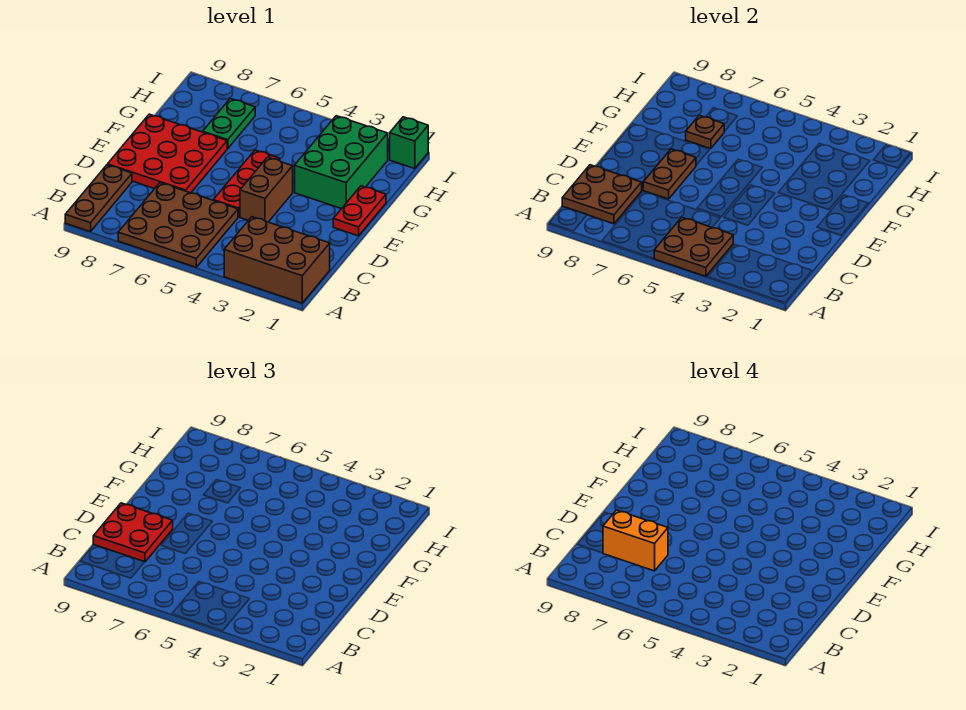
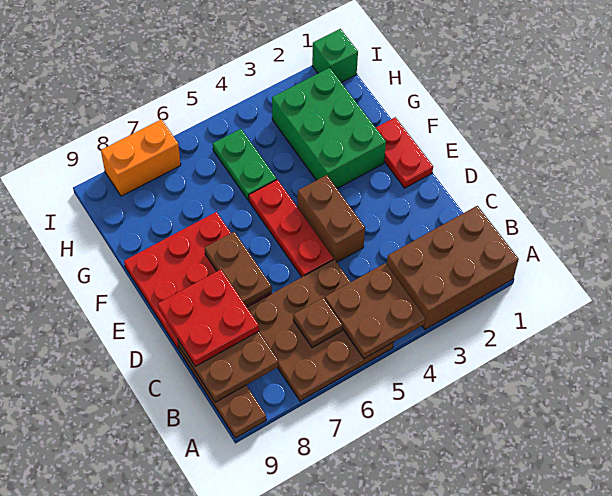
orange 1x2 brick [603,510,668,571] -> orange 1x2 brick moved to [101,119,181,196]
green 1x2 plate [203,99,255,149] -> green 1x2 plate moved to [213,129,277,200]
brown 1x1 plate [686,115,724,149] -> brown 1x1 plate moved to [293,298,342,348]

